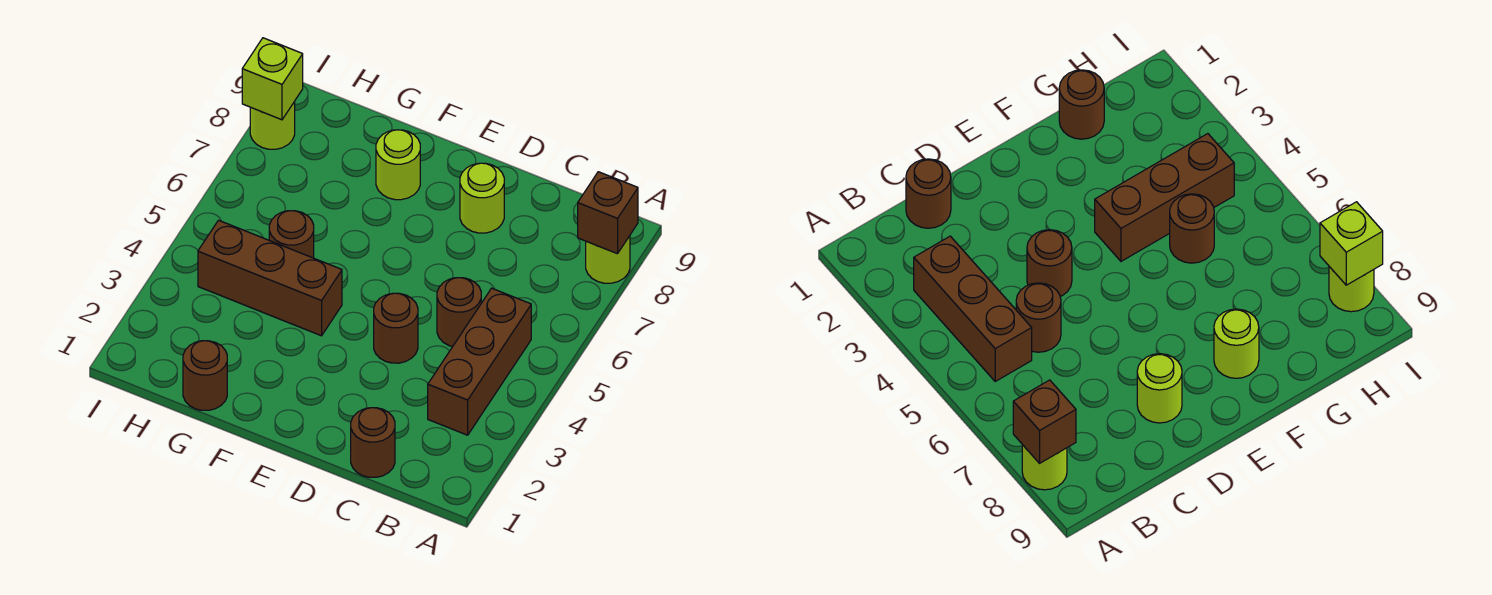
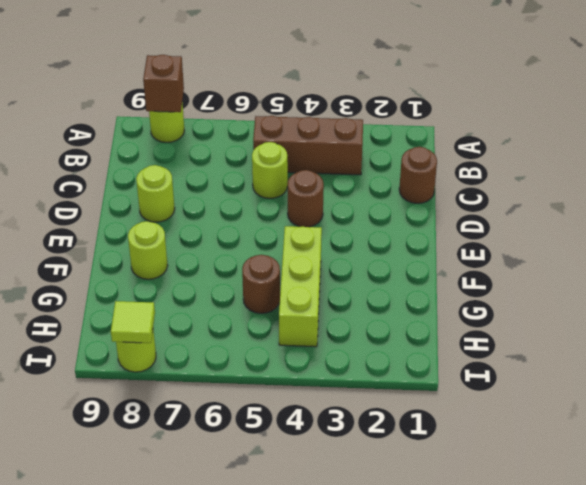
brown 1x1 round brick [437,278,481,347] -> lime 1x1 round brick [252,142,288,199]
brown 1x3 brick [198,220,342,336] -> lime 1x3 brick [279,226,322,347]
brown 1x1 round brick [183,341,227,410] -> none
lime 1x1 brick [242,38,303,120] -> lime 1x1 tile [111,301,155,343]

